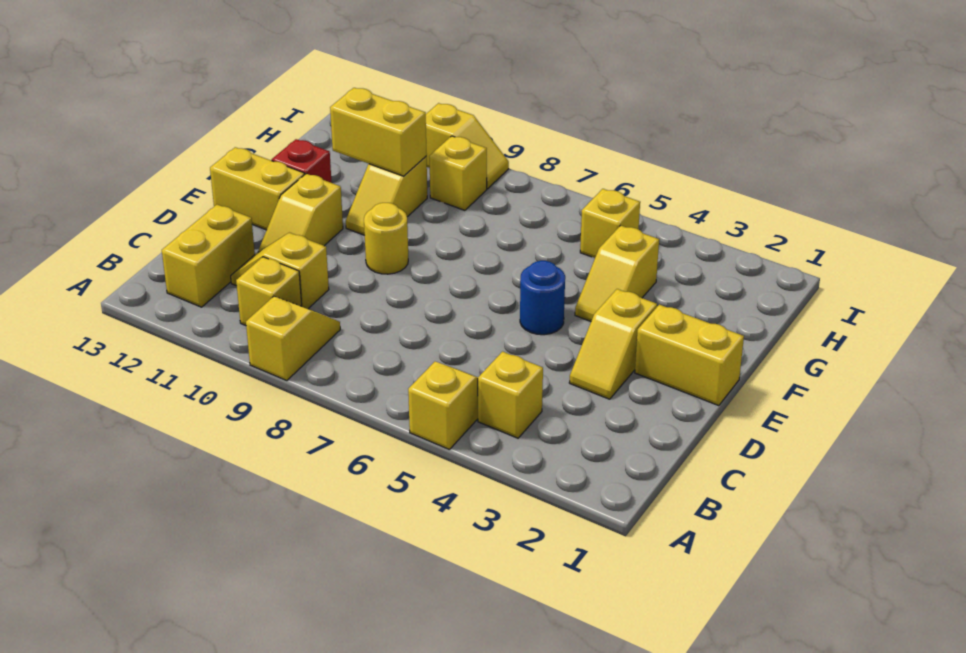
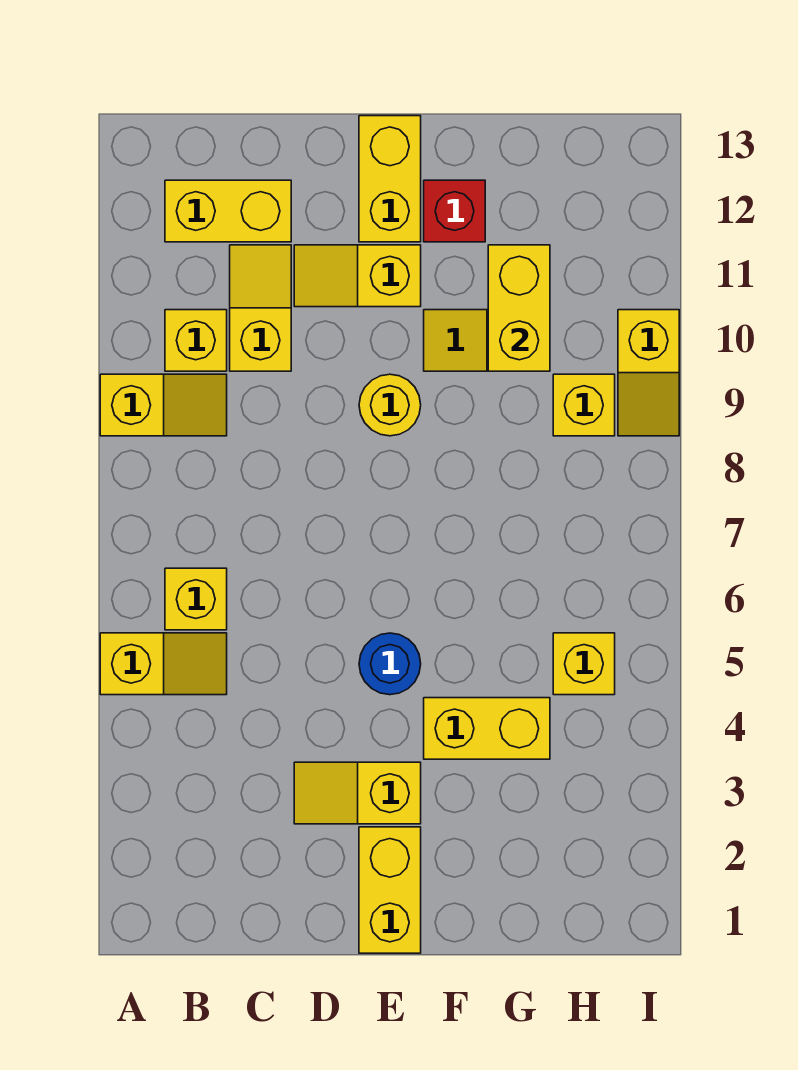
yellow 1x1 brick [478,351,543,438] -> yellow 1x1 brick moved to [165,568,227,630]
yellow 1x2 slope [575,225,659,322] -> yellow 1x2 brick [424,698,550,759]

